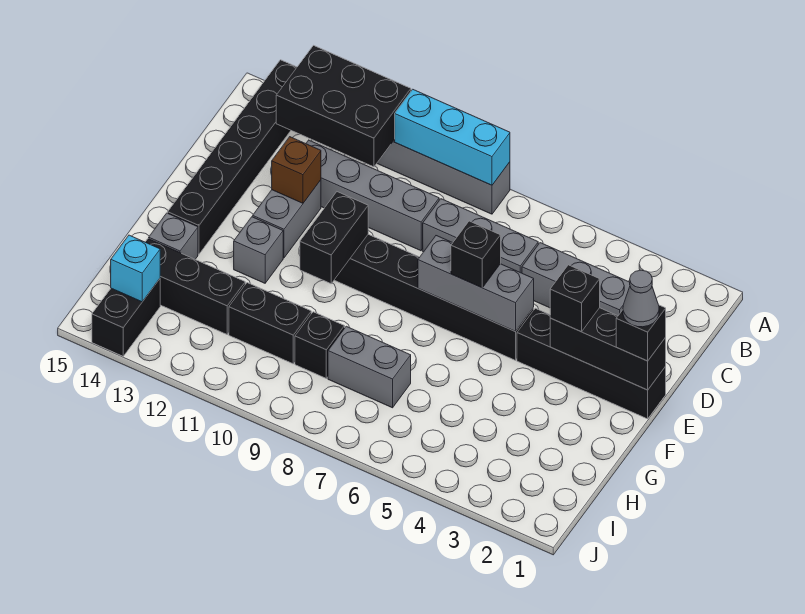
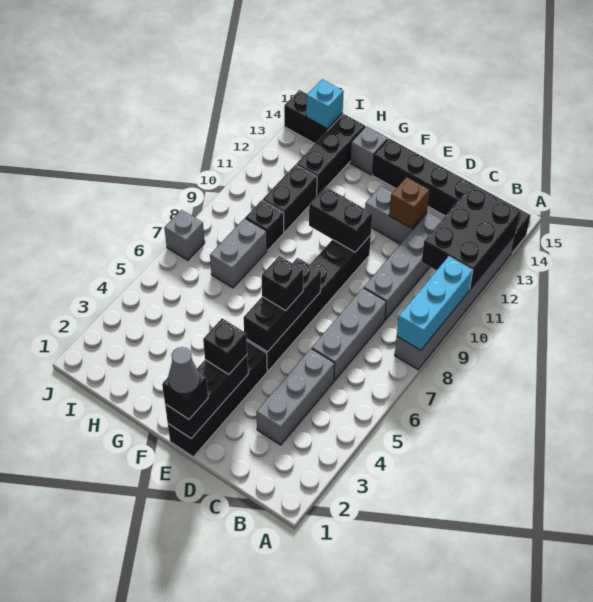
grey 1x3 brick [418,236,534,332] -> black 1x3 brick [243,258,321,352]
grey 1x1 brick [234,217,283,283] -> grey 1x1 brick moved to [164,210,205,260]

